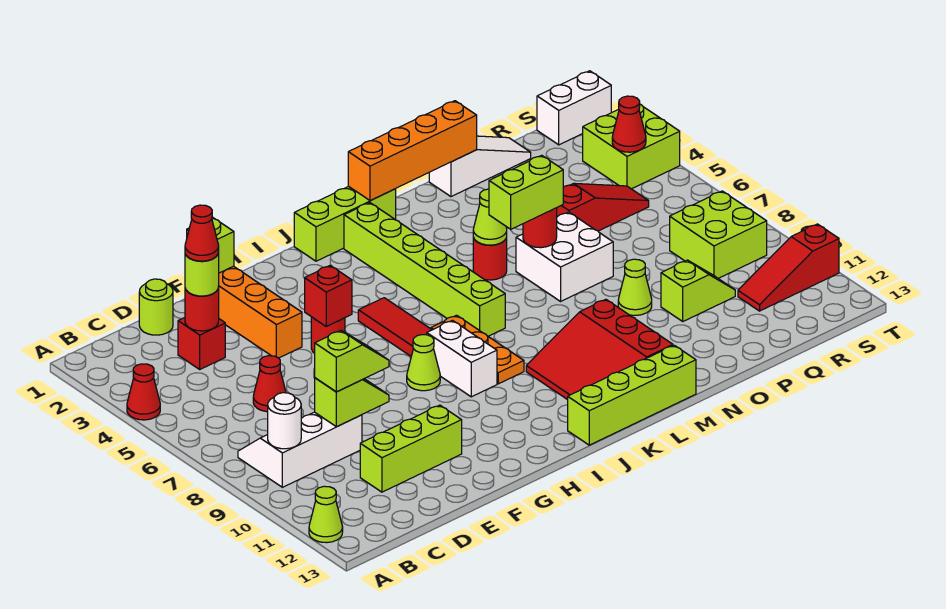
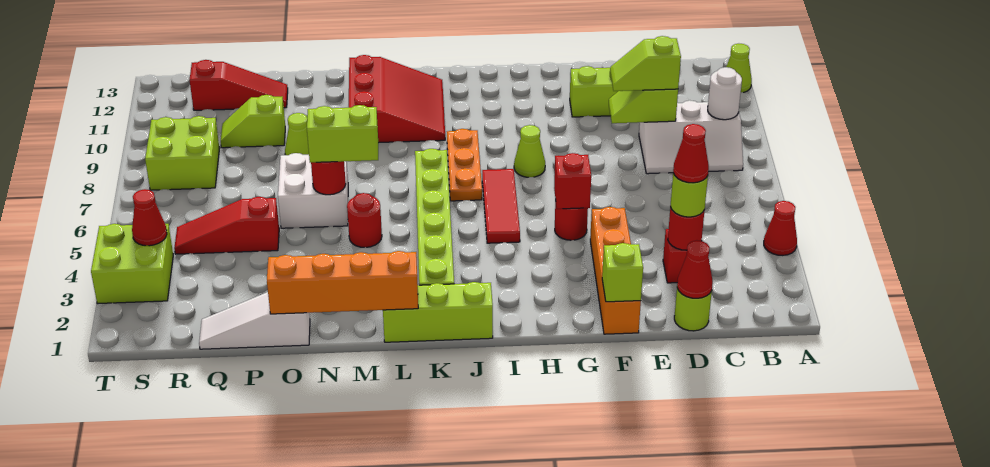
red 1x1 cone [253,356,286,412] -> red 1x1 cone moved to [677,240,713,298]
white 1x2 brick [427,320,497,397] -> none
lime 1x4 brick [568,345,696,445] -> none
lime 1x1 cone [473,189,507,245] -> none
red 1x3 slope [738,224,839,311] -> red 1x3 slope moved to [189,60,288,110]
white 1x2 brick [537,71,611,145] -> none

